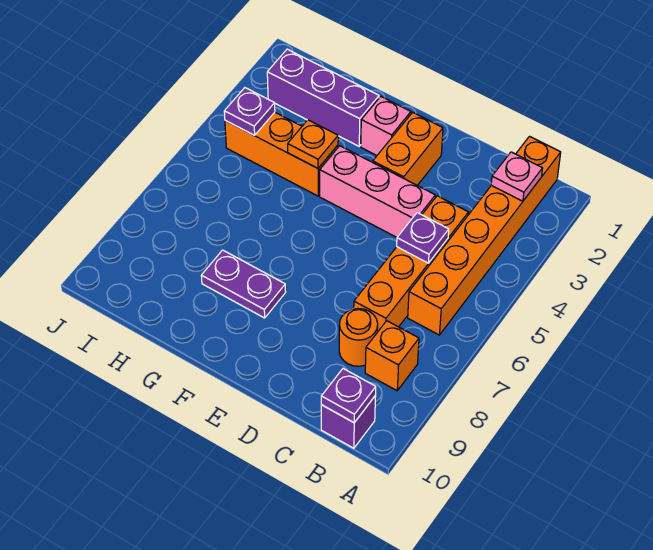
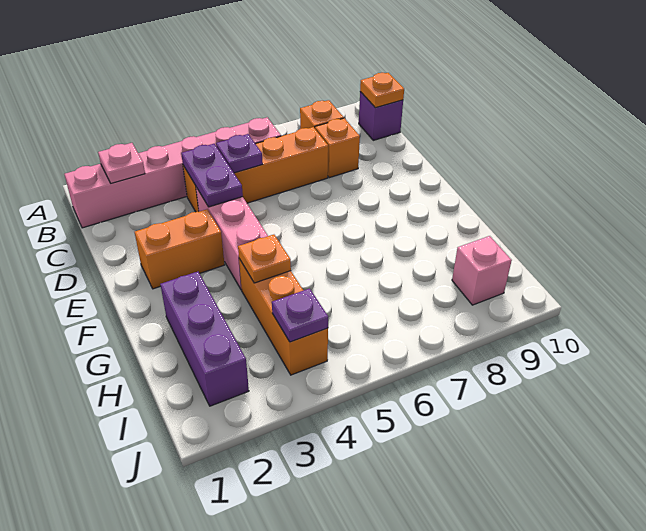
orange 1x6 brick [408,136,561,335] -> pink 1x6 brick [64,117,281,228]
purple 1x1 plate [321,369,376,423] -> orange 1x1 plate [360,73,404,108]
orange 1x1 round brick [339,309,378,366] -> orange 1x1 brick [315,118,360,178]
pink 1x1 brick [361,97,411,155] -> pink 1x1 brick moved to [452,236,512,305]
purple 1x2 plate [201,250,286,318] -> purple 1x2 plate moved to [181,144,243,207]

